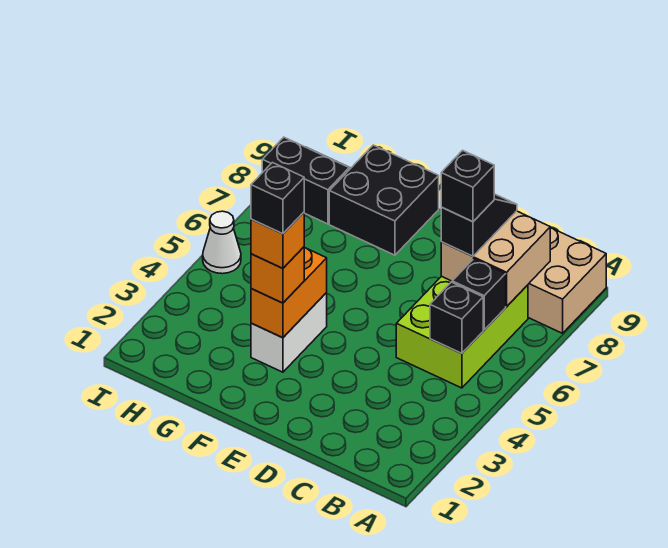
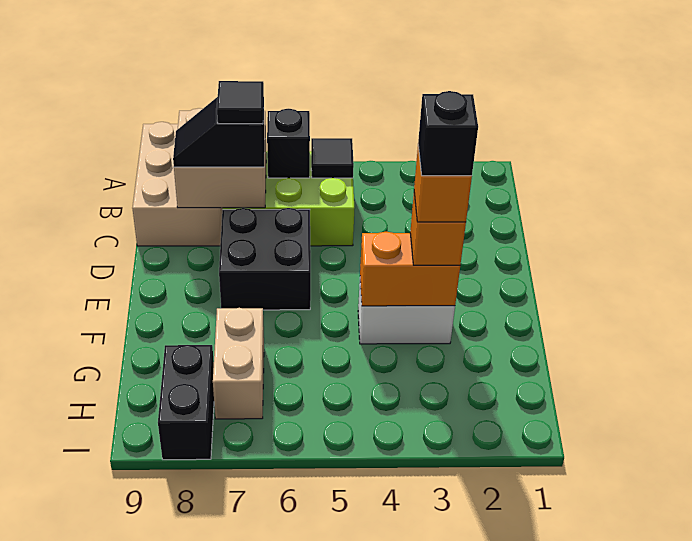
black 1x1 brick [430,282,483,353] -> black 1x1 tile [311,138,354,178]
black 1x1 brick [441,150,494,222] -> black 1x1 tile [217,81,264,124]
black 2x2 brick [329,145,439,255] -> black 2x2 brick moved to [219,208,311,310]
none -> tan 1x2 brick [213,308,264,419]
white 1x1 cone [203,211,241,274] -> none

